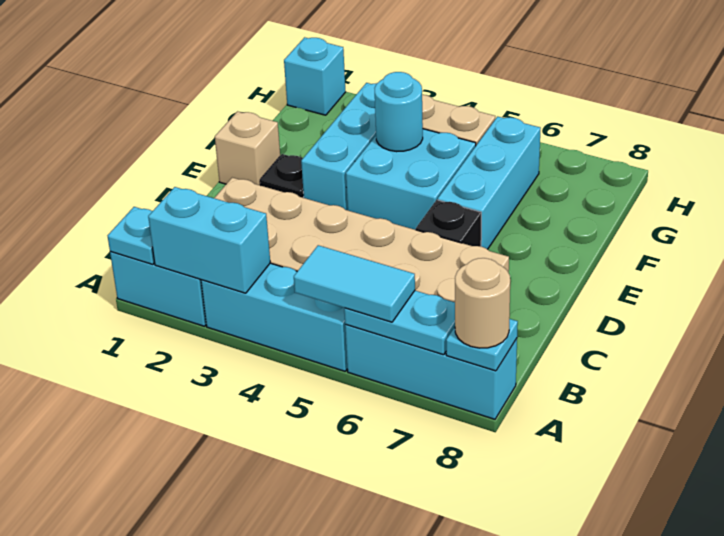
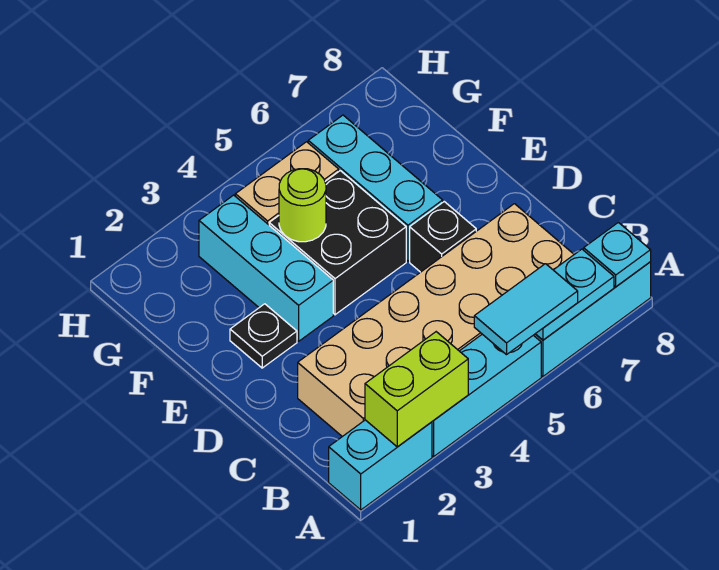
cyan 1x1 plate [108,207,155,264] -> none
cyan 1x2 brick [148,187,270,293] -> lime 1x2 brick [365,332,468,447]
tan 1x1 round brick [455,258,510,348] -> none
tan 1x1 brick [215,111,280,185] -> none
cyan 2x2 brick [346,129,476,230] -> black 2x2 brick [269,171,406,315]
cyan 1x1 round brick [375,72,423,152] -> lime 1x1 round brick [279,169,326,242]
cyan 1x1 brick [284,37,346,115] -> none

